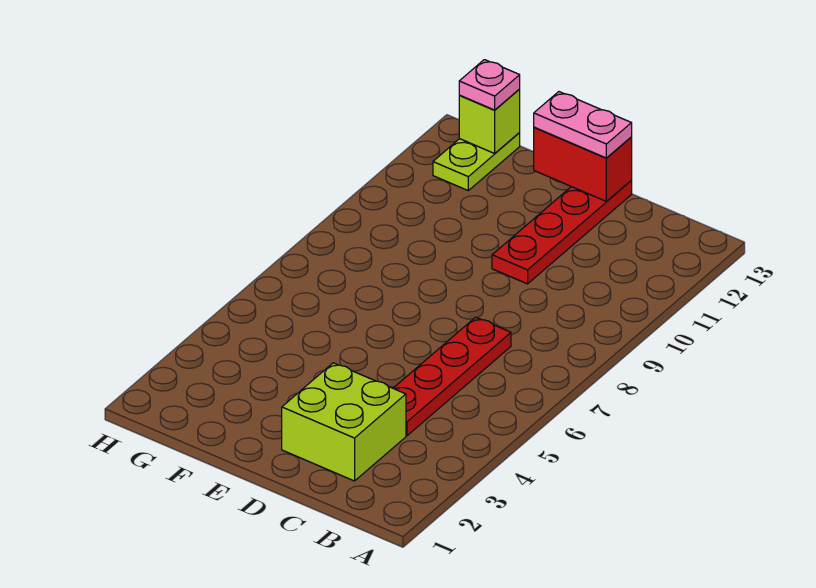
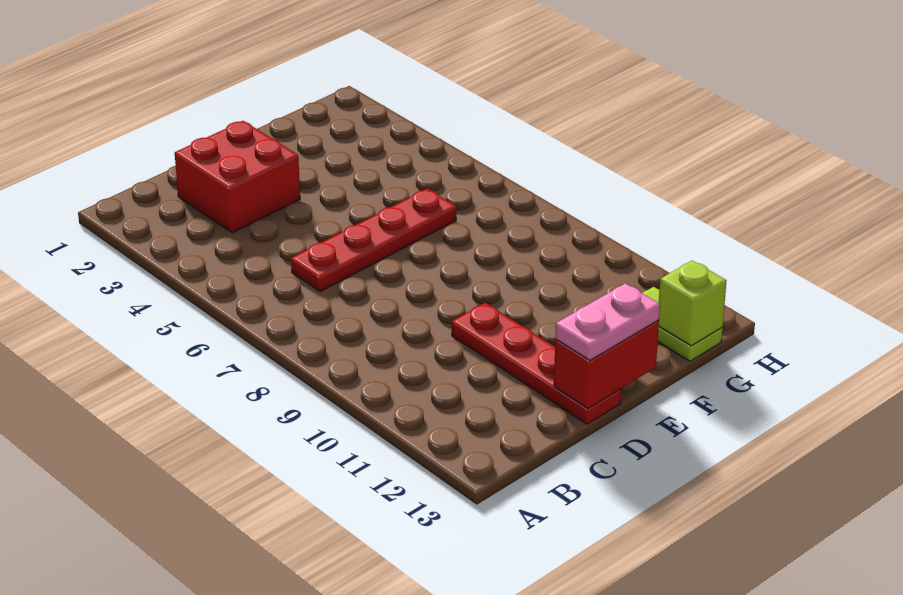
lime 2x2 brick [282,363,406,481] -> red 2x2 brick [175,121,300,233]
red 1x4 plate [393,317,511,436] -> red 1x4 plate turned to [291,189,456,292]
pink 1x1 plate [459,60,520,110] -> none

